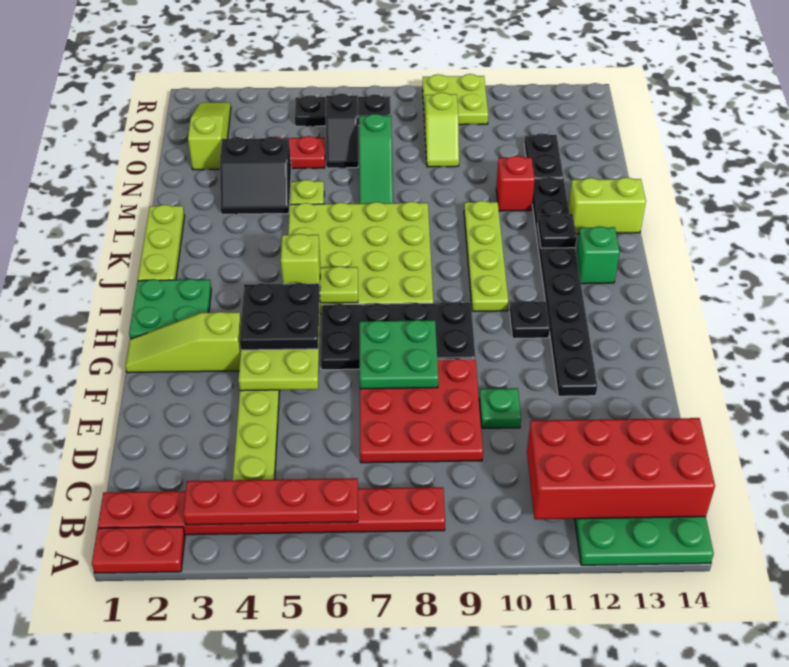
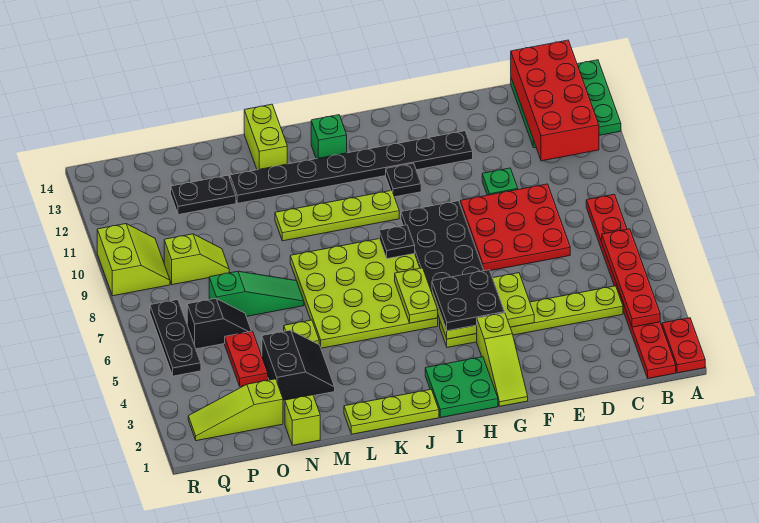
green 2x2 plate [360,320,438,389] -> none
lime 1x1 brick [281,234,320,289] -> lime 1x1 brick moved to [285,395,320,445]
black 1x1 plate [538,213,577,248] -> black 1x1 plate moved to [379,225,415,259]
red 1x1 brick [496,156,535,211] -> none
lime 2x2 plate [423,74,488,125] -> lime 2x2 slope [97,224,170,296]

